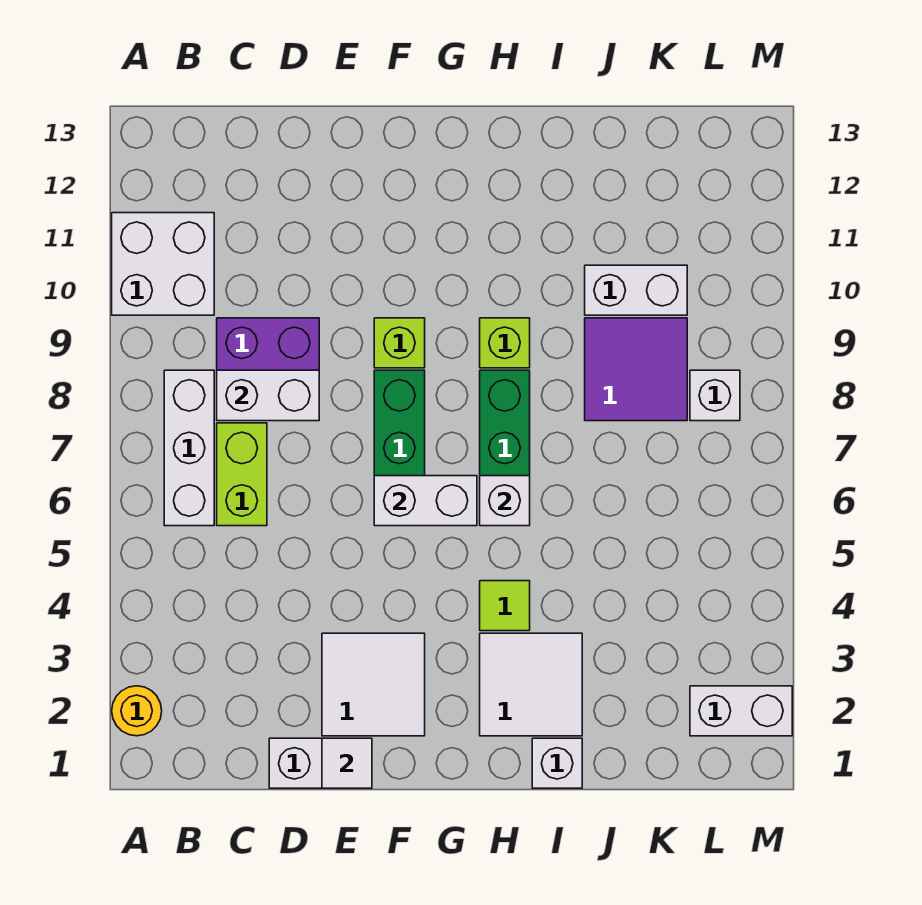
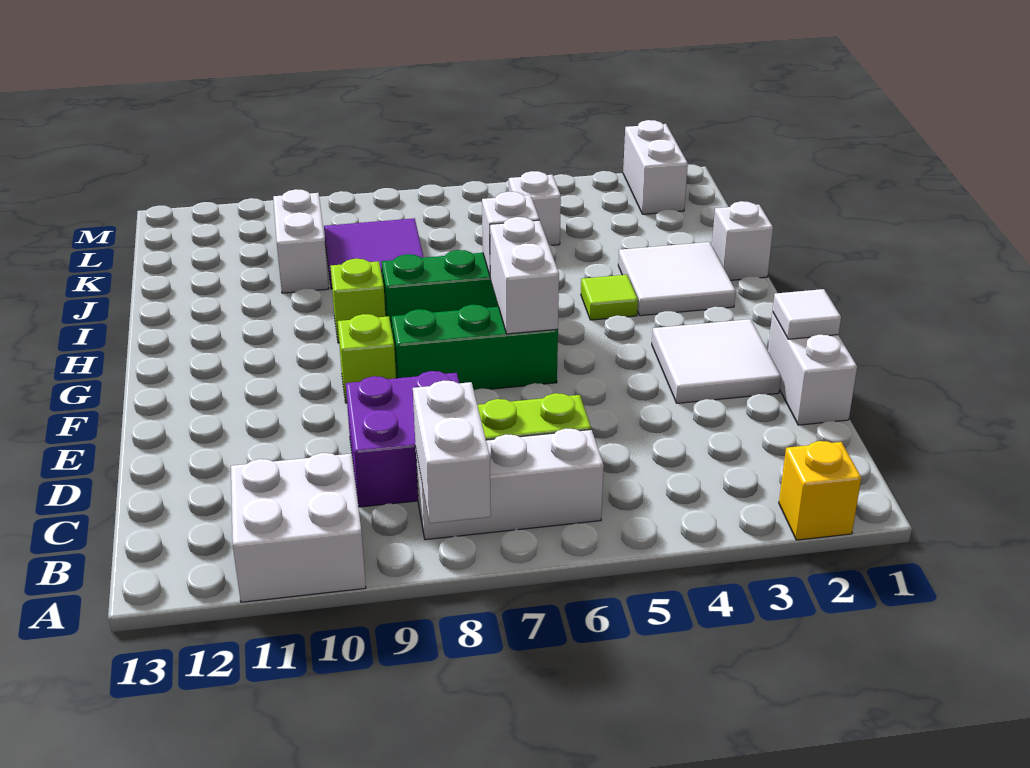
yellow 1x1 round brick [112,686,162,736] -> yellow 1x1 brick [779,441,861,540]
white 1x2 brick [217,370,319,421] -> white 1x2 brick moved to [413,380,491,523]
white 1x1 brick [690,370,740,421] -> white 1x1 brick moved to [509,171,561,245]

